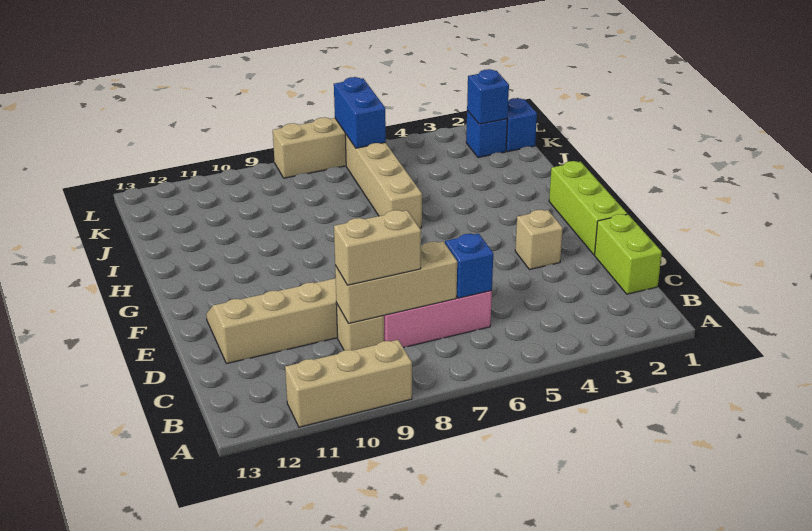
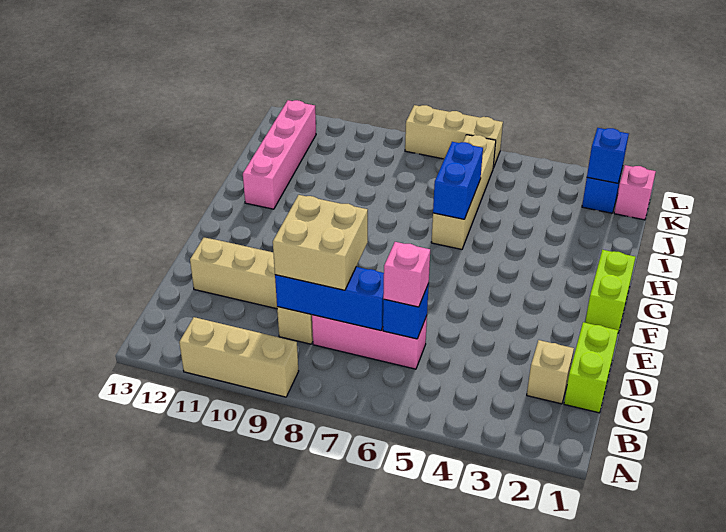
none -> pink 1x1 brick [383,242,430,307]
tan 1x3 brick [335,241,457,323] -> blue 1x3 brick [275,267,384,331]
tan 1x2 brick [334,210,421,285] -> tan 2x2 brick [273,195,368,290]
lime 1x3 brick [549,161,627,255] -> lime 1x2 brick [585,250,636,333]
tan 1x1 brick [515,210,563,270] -> tan 1x1 brick moved to [527,340,574,404]
none -> pink 1x4 brick [243,100,316,209]
blue 1x1 brick [506,98,537,152] -> pink 1x1 brick [614,165,656,220]
blue 1x2 brick [334,77,386,148] -> blue 1x2 brick moved to [433,142,483,219]

